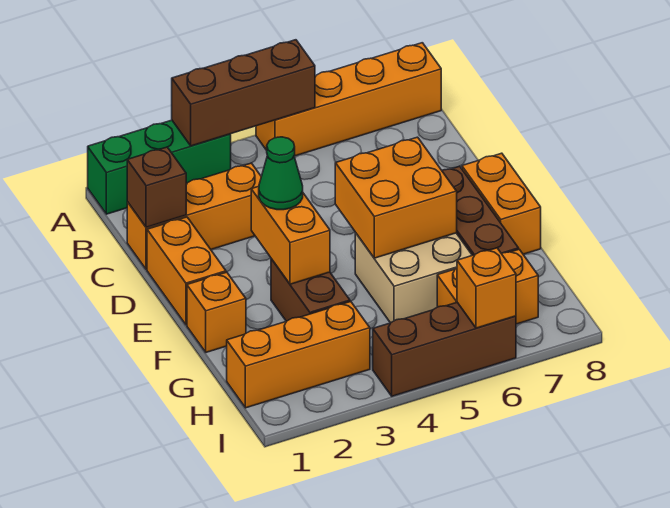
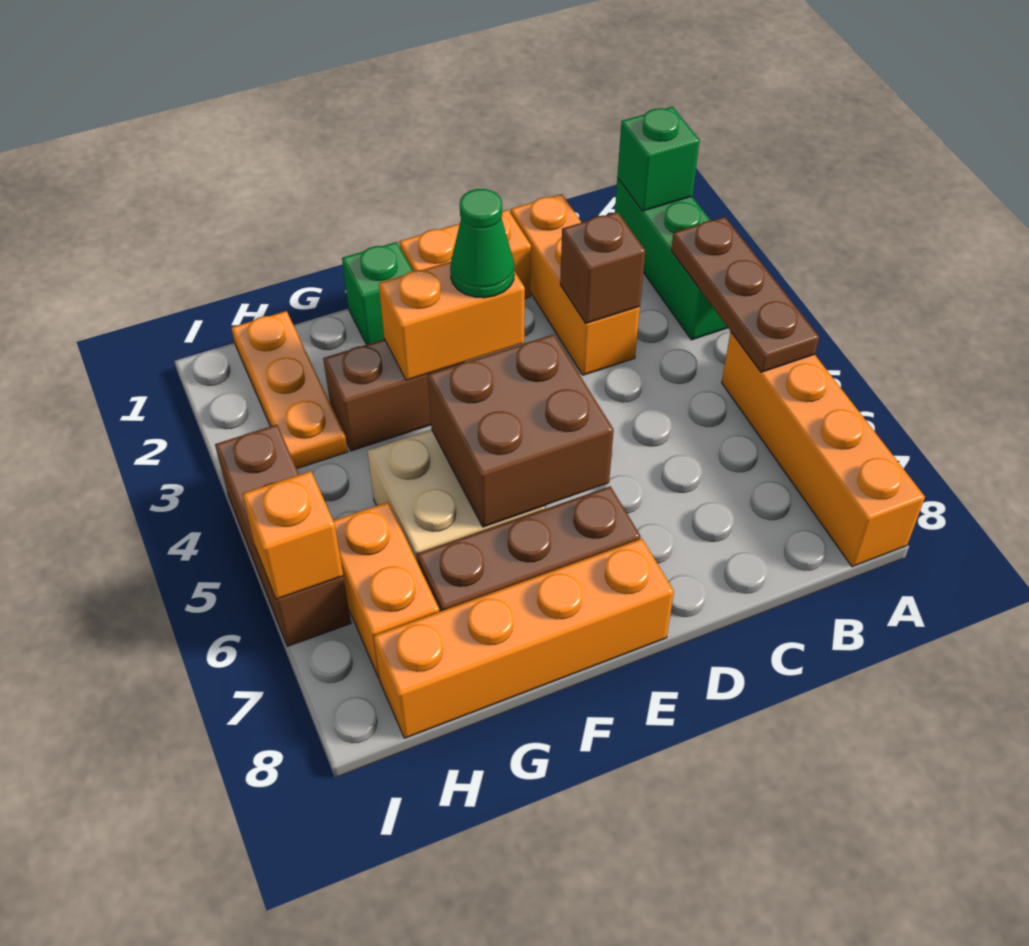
none -> green 1x1 brick [617,107,700,211]
brown 1x3 brick [172,40,315,146] -> brown 1x3 plate [671,217,819,372]
brown 1x1 brick [127,147,186,227] -> brown 1x1 brick moved to [560,212,645,323]
orange 2x2 brick [335,137,457,258] -> brown 2x2 brick [428,334,614,527]
orange 1x2 brick [462,153,541,254] -> orange 1x4 brick [373,539,674,738]
orange 1x1 brick [187,272,246,352] -> green 1x1 brick [342,242,413,345]
orange 1x3 brick [227,301,370,408] -> orange 1x3 plate [231,311,348,469]

